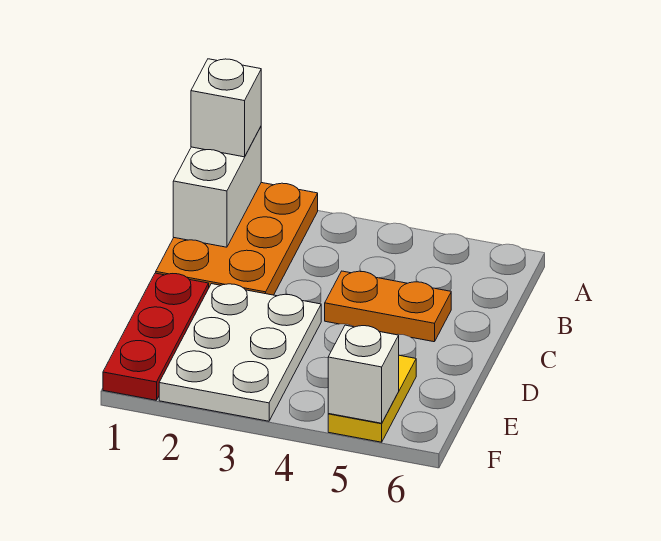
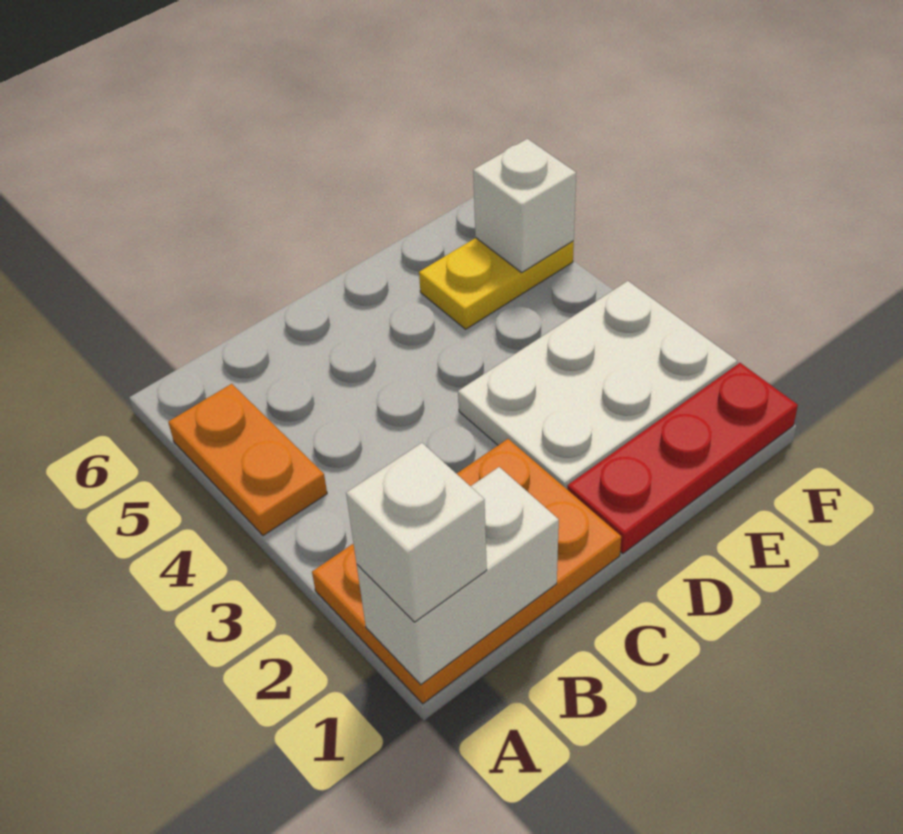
orange 1x2 plate [325,271,451,342] -> orange 1x2 plate moved to [168,384,327,536]

